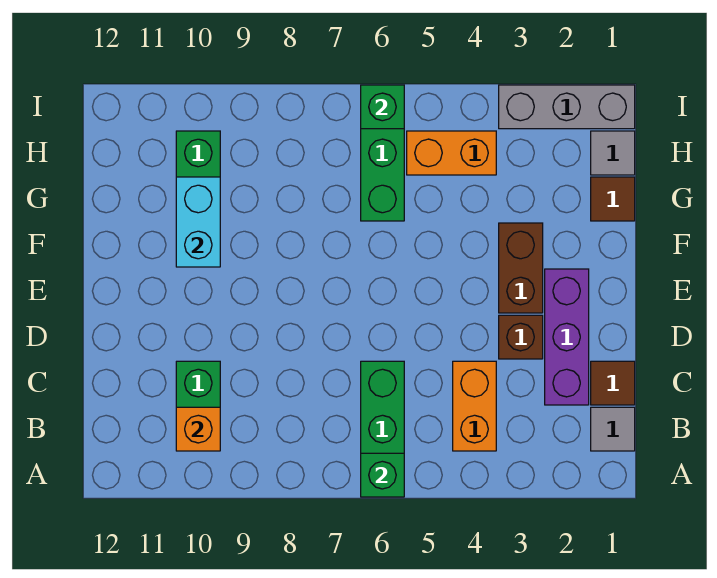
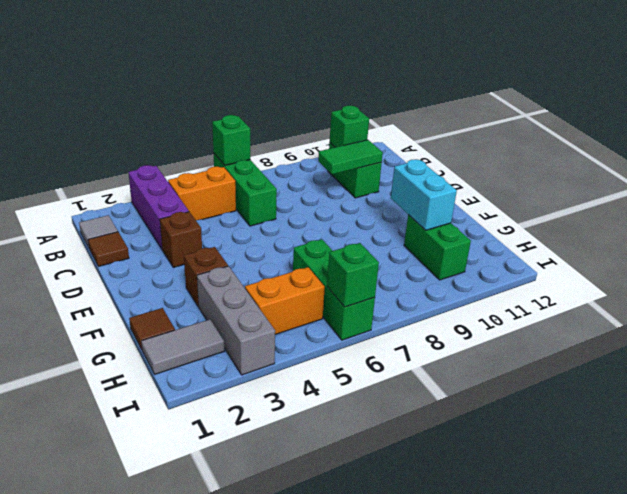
orange 1x2 brick [453,361,496,451] -> orange 1x2 brick turned to [168,167,236,220]
orange 1x1 brick [176,407,220,451] -> green 1x1 brick [330,106,369,147]
purple 1x3 brick [545,269,589,405] -> purple 1x3 brick moved to [128,165,189,249]
none -> green 1x2 tile [318,140,383,174]
brown 1x2 brick [499,223,543,313] -> brown 1x1 brick [184,247,228,307]
grey 1x1 tile [591,131,635,175] -> grey 1x2 tile [141,319,224,374]
grey 1x3 brick [499,85,635,129] -> grey 1x3 brick turned to [197,266,275,375]

